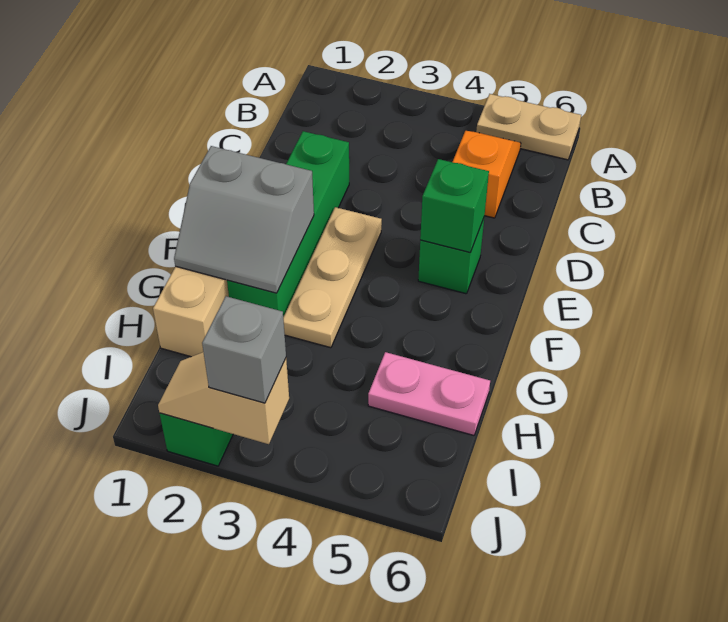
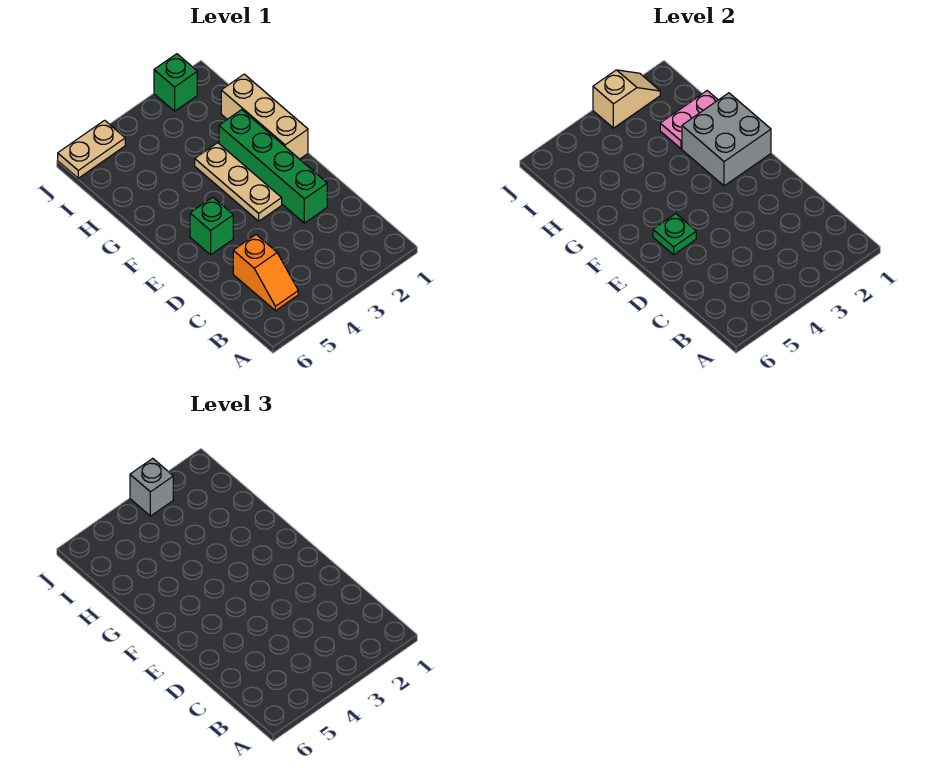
tan 1x2 plate [476,94,581,160] -> tan 1x2 plate moved to [58,120,125,178]
green 1x1 brick [420,159,489,252] -> green 1x1 plate [653,214,696,255]
grey 2x2 slope [174,146,314,293] -> grey 2x2 brick [682,93,771,186]
pink 1x2 plate [368,352,490,435] -> pink 1x2 plate moved to [660,91,718,149]

